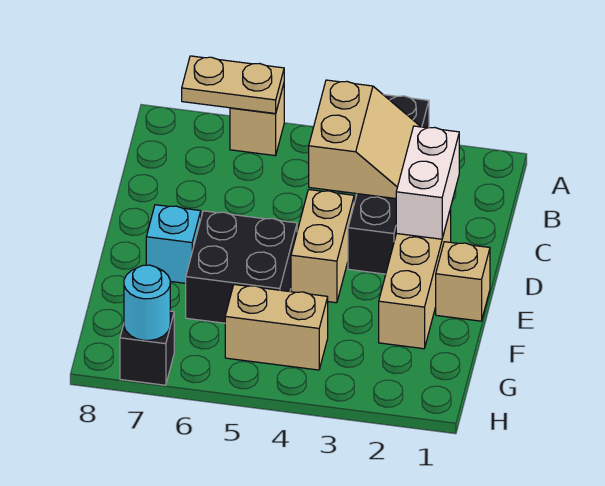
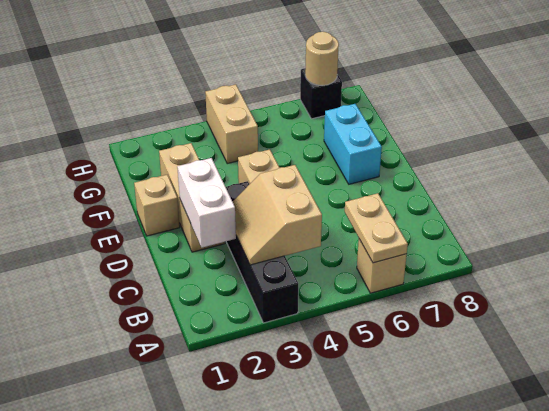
tan 1x2 plate [182,56,284,114] -> tan 1x2 plate turned to [345,193,408,263]
black 2x2 brick [186,211,297,323] -> none
cyan 1x1 brick [146,205,201,283] -> cyan 1x2 brick [324,104,382,184]
tan 1x2 brick [225,285,328,370] -> tan 1x2 brick turned to [205,84,258,164]
cyan 1x1 round brick [124,265,170,340] -> tan 1x1 round brick [305,32,339,85]

